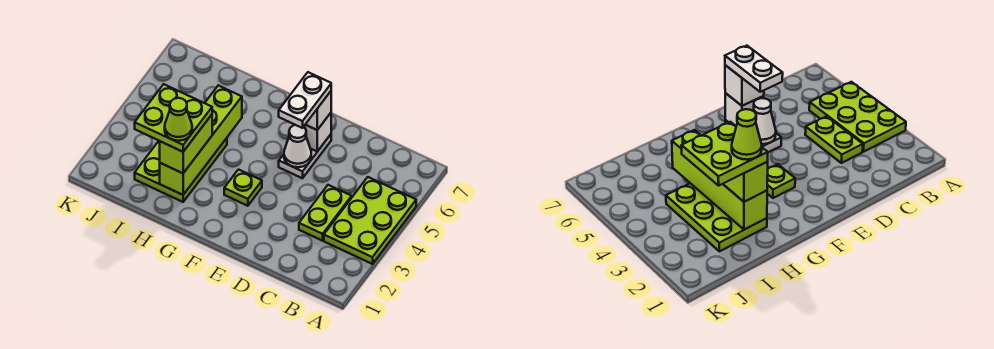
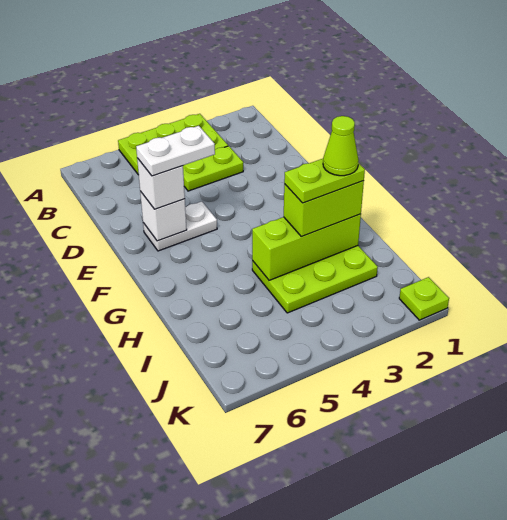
white 1x1 cone [284,125,311,167] -> none
lime 1x1 plate [224,170,262,206] -> lime 1x1 plate moved to [399,277,449,320]
lime 1x4 brick [160,85,242,195] -> lime 1x3 brick [252,214,361,280]
lime 2x2 plate [135,84,212,152] -> lime 1x2 plate [284,159,365,203]

